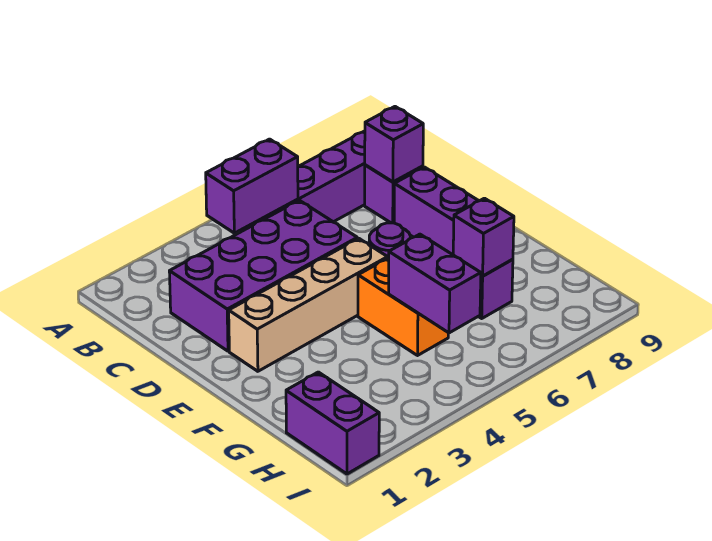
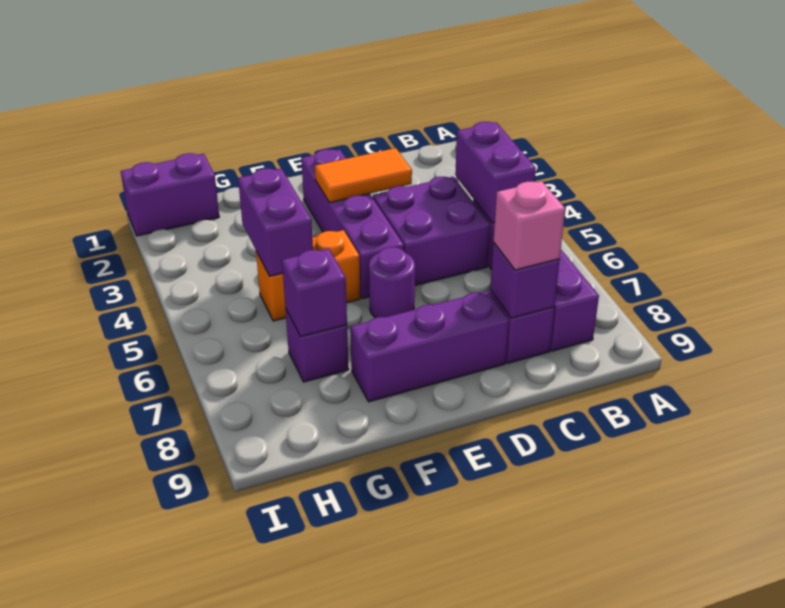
purple 2x4 brick [169,200,357,351] -> purple 2x2 brick [373,177,490,285]
none -> pink 1x1 brick [494,181,565,270]
none -> orange 1x2 tile [315,148,412,203]
tan 1x4 brick [229,238,388,371] -> purple 1x4 brick [301,149,404,299]
purple 1x2 brick [389,234,481,333] -> purple 1x2 brick turned to [238,168,313,276]

